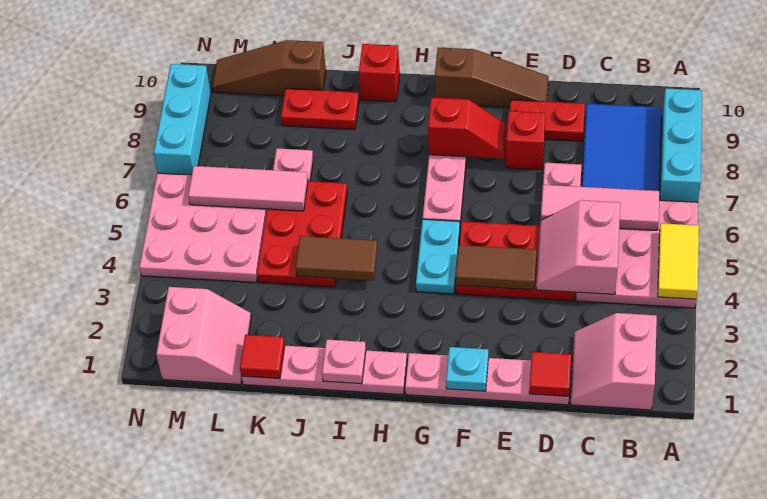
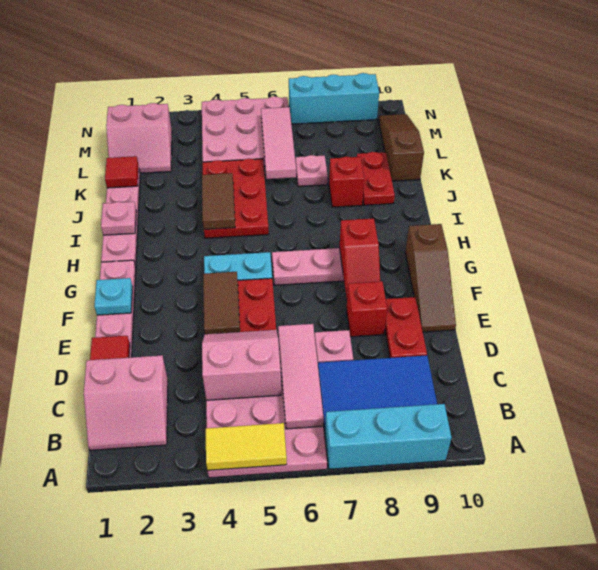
pink 2x2 slope [570,313,657,410] -> pink 2x2 slope turned to [84,356,168,450]
red 1x1 brick [359,44,400,102] -> red 1x1 brick moved to [329,156,364,207]
red 2x3 plate [257,181,347,287] -> red 2x3 plate turned to [203,159,269,238]

